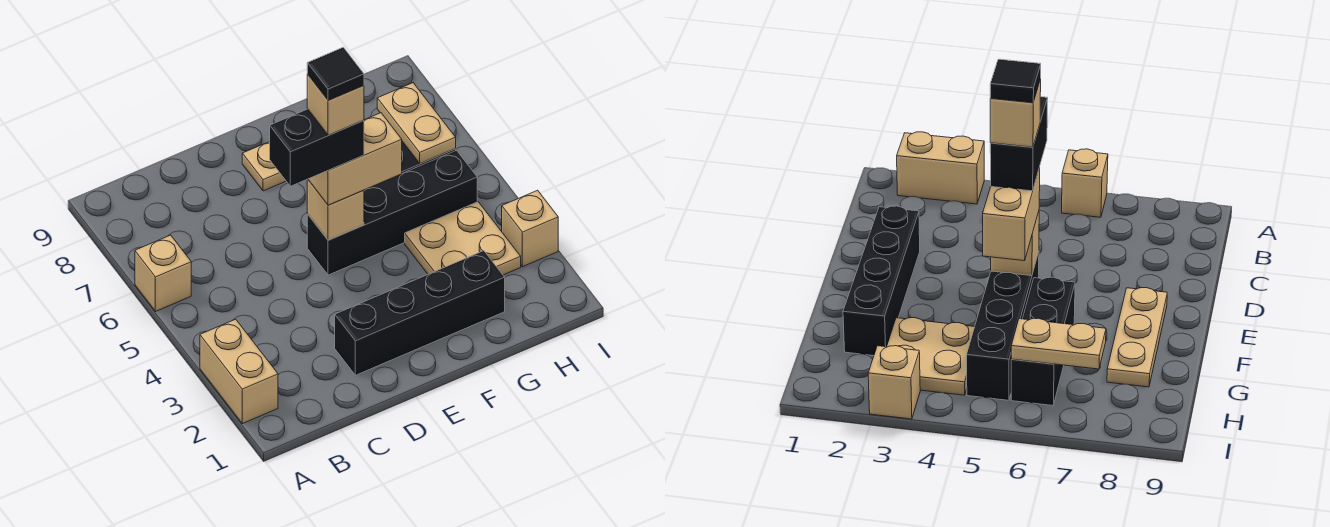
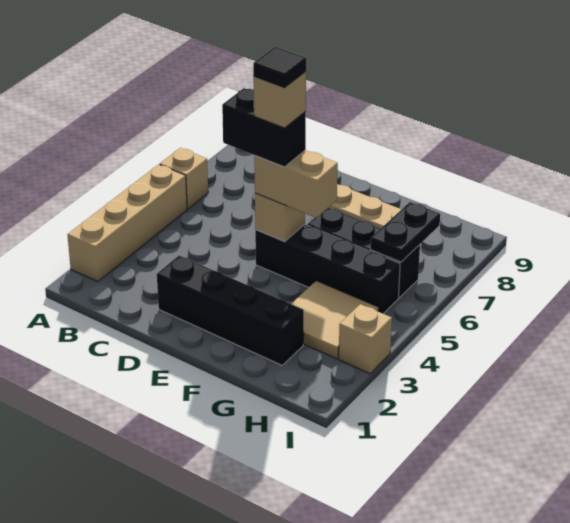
tan 1x2 brick [200,319,278,424] -> tan 1x4 brick [67,164,187,282]
tan 2x2 plate [405,202,521,275] -> tan 2x2 tile [291,281,379,359]
tan 1x2 plate [377,83,456,164] -> black 1x2 plate [370,202,440,262]

